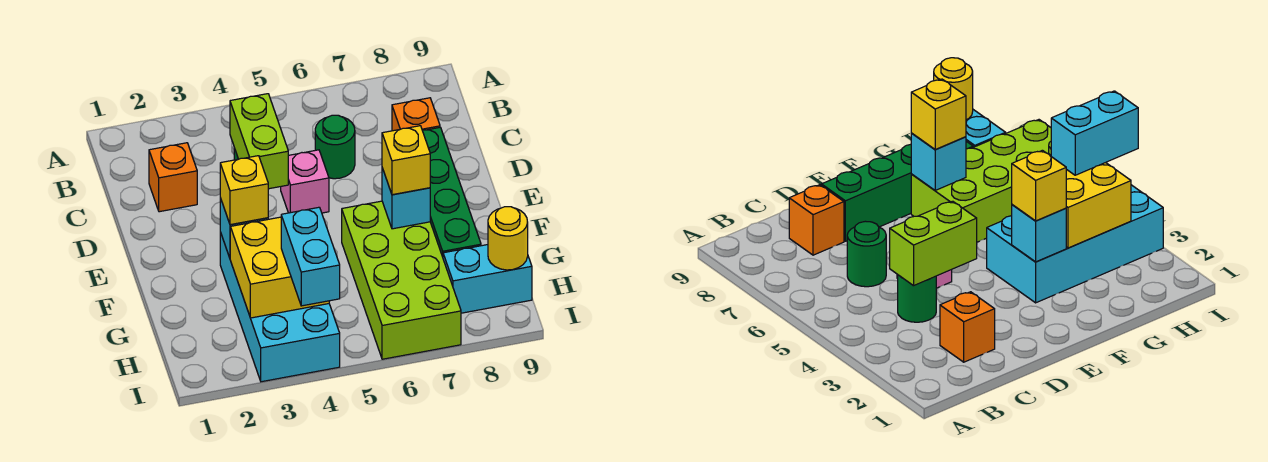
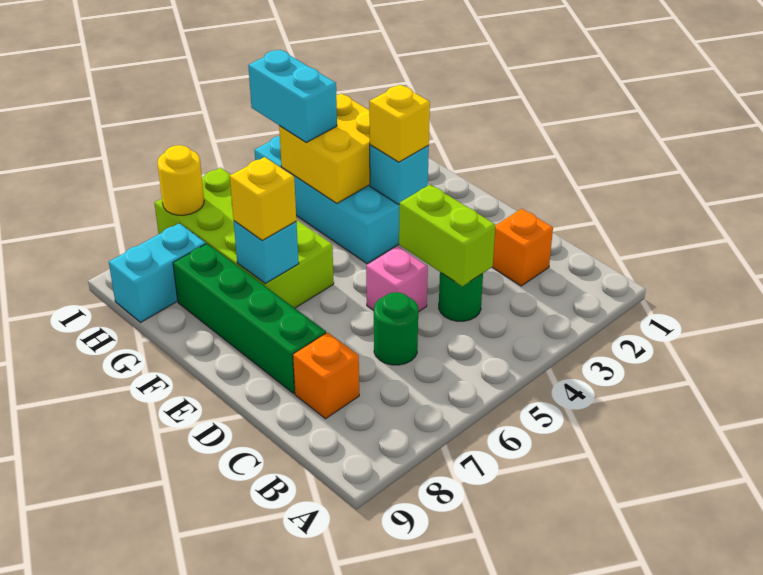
yellow 1x1 round brick [488,207,528,270] -> yellow 1x1 round brick moved to [157,145,204,215]

